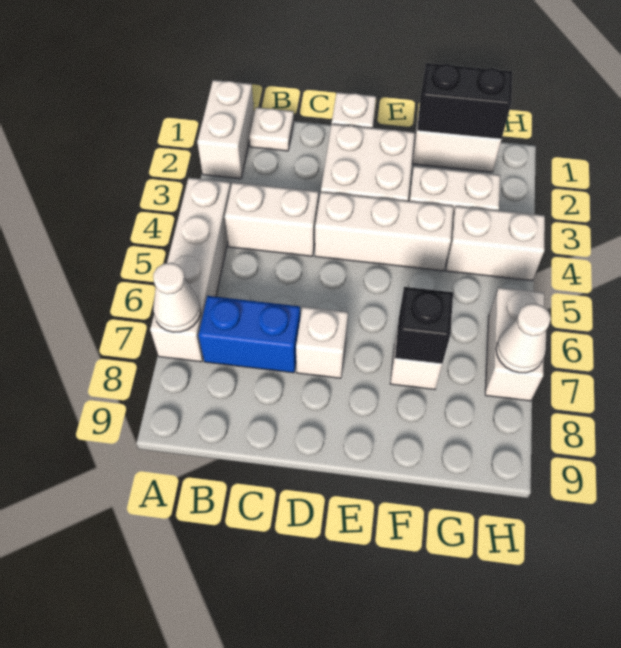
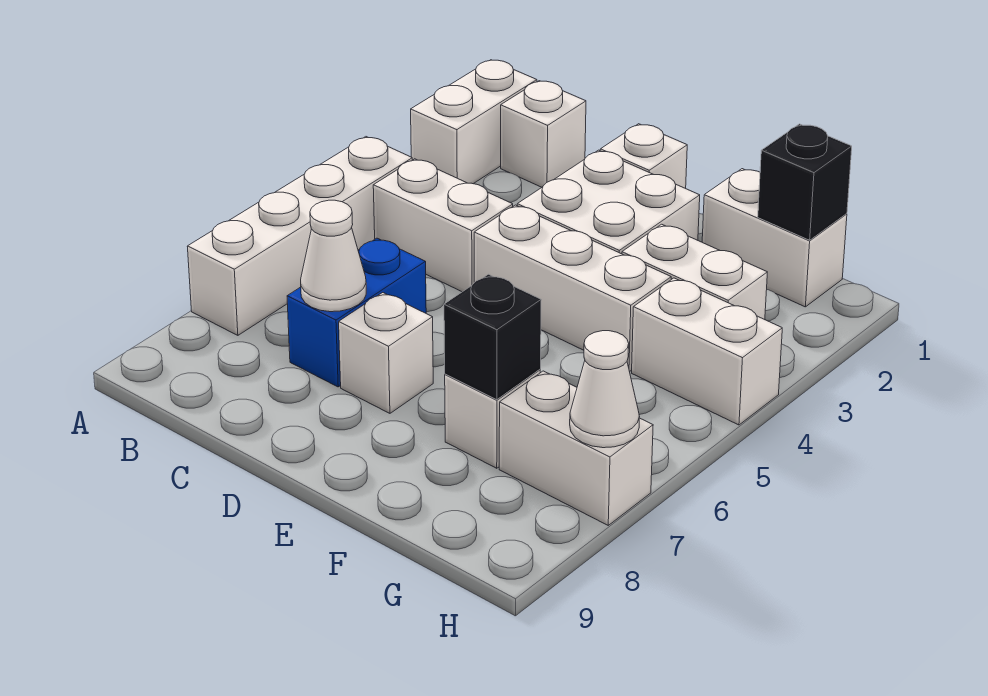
white 1x1 cone [153,263,201,332] -> white 1x1 cone moved to [301,200,366,312]
white 1x1 plate [249,107,294,151] -> white 1x1 brick [501,81,586,187]
blue 1x2 brick [198,296,300,373] -> blue 1x2 brick turned to [287,238,426,387]
black 1x2 brick [417,63,512,139] -> black 1x1 brick [758,124,852,240]
white 1x2 brick [485,288,544,401] -> white 1x2 brick turned to [499,371,653,525]

